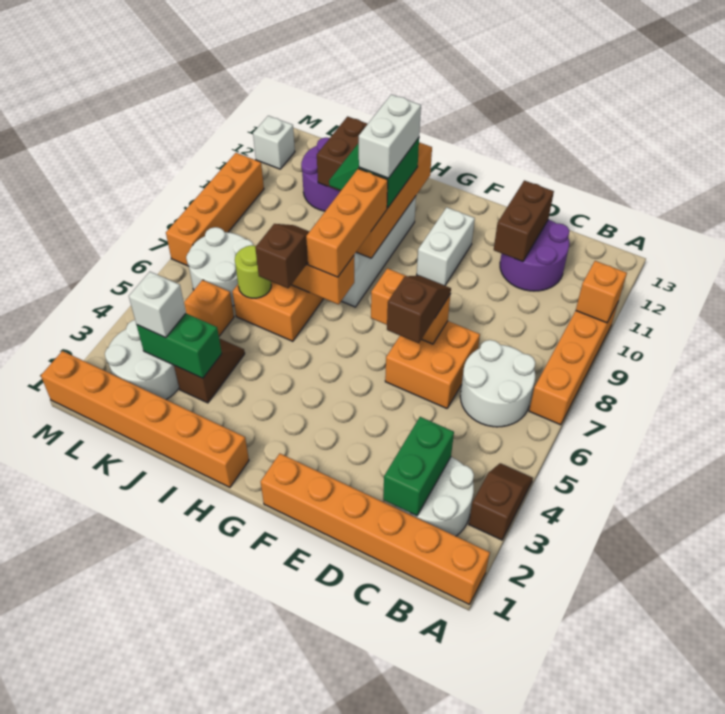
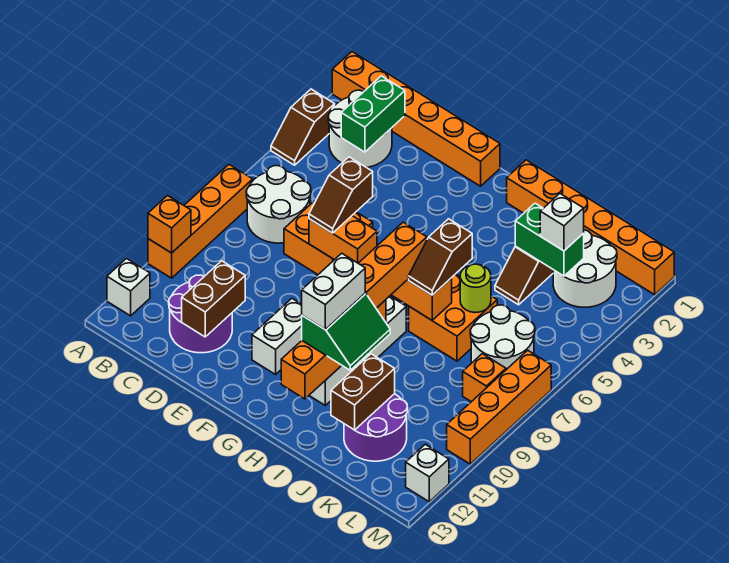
none -> white 1x1 brick [107,259,150,316]
orange 1x1 brick [184,280,234,336] -> orange 1x1 brick moved to [463,354,506,402]

